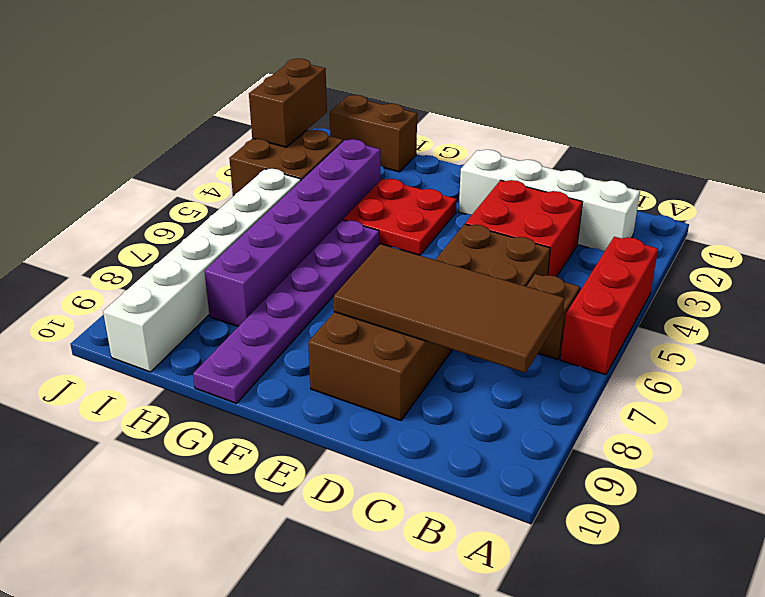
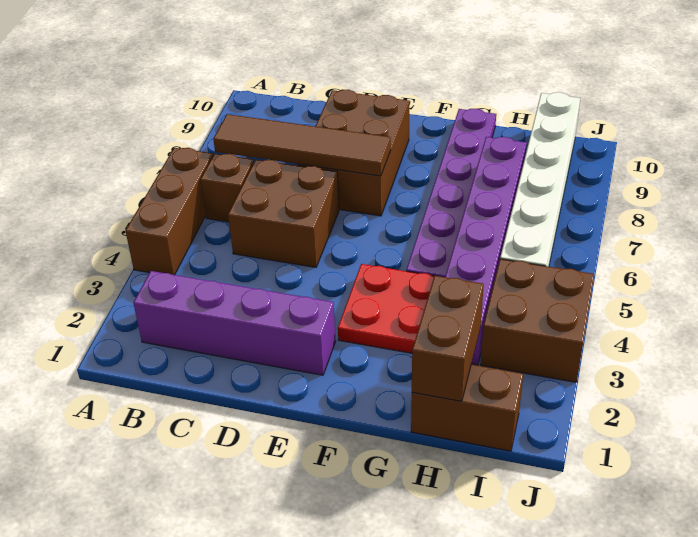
red 1x3 brick [560,237,658,375] -> brown 1x3 brick [126,148,213,275]
white 1x4 brick [459,150,640,252] -> purple 1x4 brick [133,271,336,375]
brown 2x4 tile [334,244,565,373] -> brown 1x4 tile [213,114,391,176]
red 2x2 brick [465,180,582,277] -> none
brown 1x2 brick [249,59,327,147] -> brown 1x2 brick moved to [412,276,484,401]

